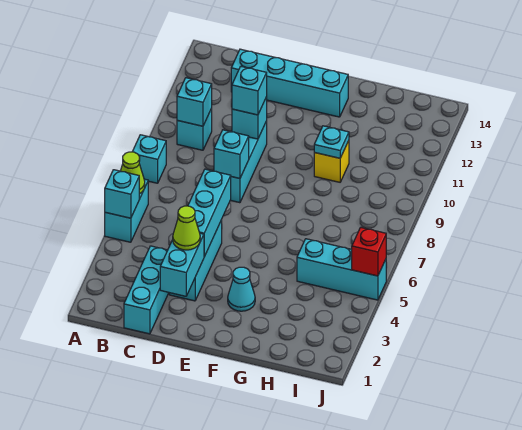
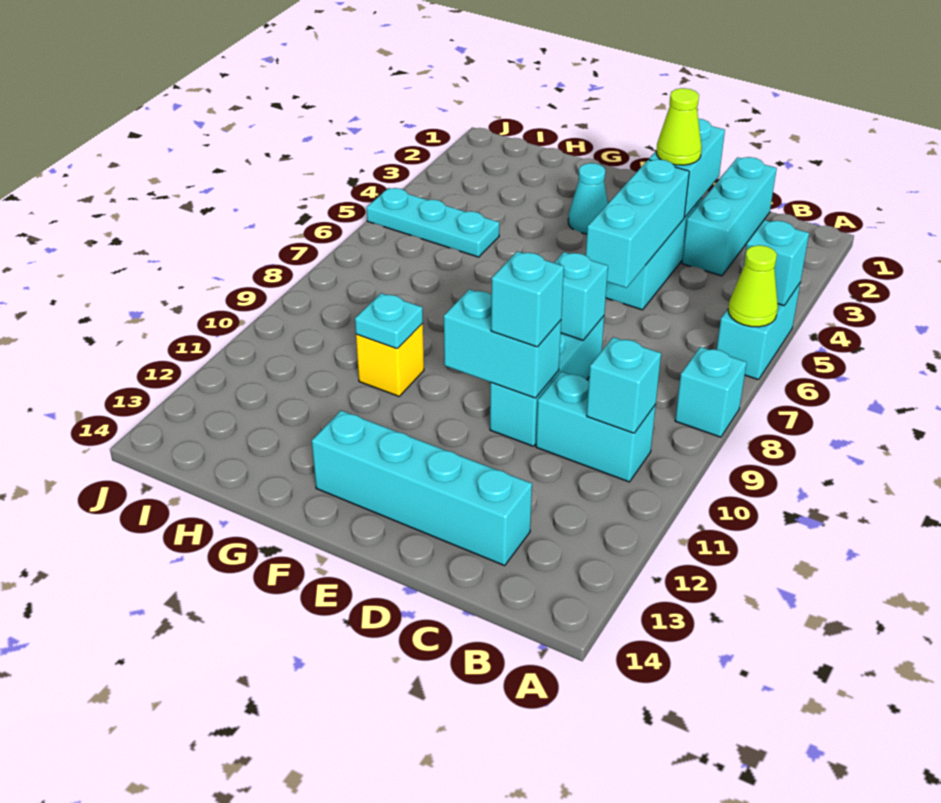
cyan 1x1 brick [177,109,212,150] -> cyan 1x2 brick [536,372,656,482]
cyan 1x1 brick [232,97,267,139] -> cyan 1x2 brick [444,289,561,398]
cyan 1x3 brick [297,239,386,300] -> cyan 1x3 plate [366,188,499,257]
red 1x1 brick [352,227,386,276] -> none

